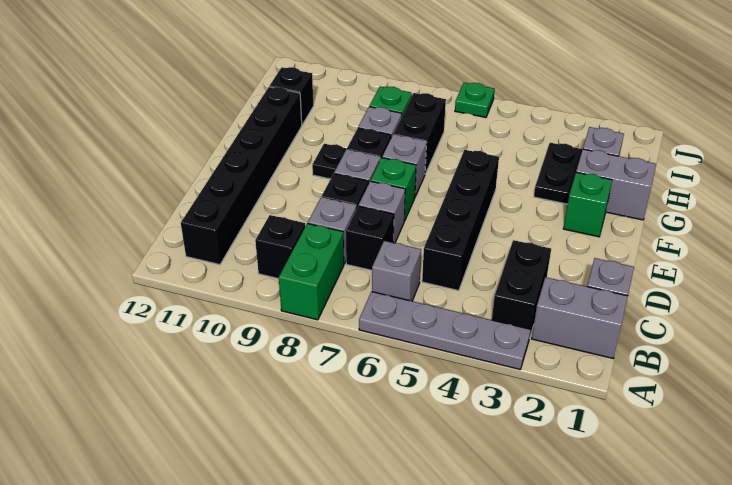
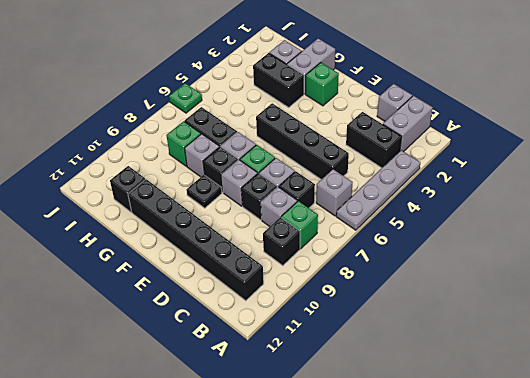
green 1x2 brick [279,223,344,320] -> green 1x1 brick [281,201,318,249]
black 1x2 plate [534,143,583,204] -> black 1x2 brick [253,53,304,107]

